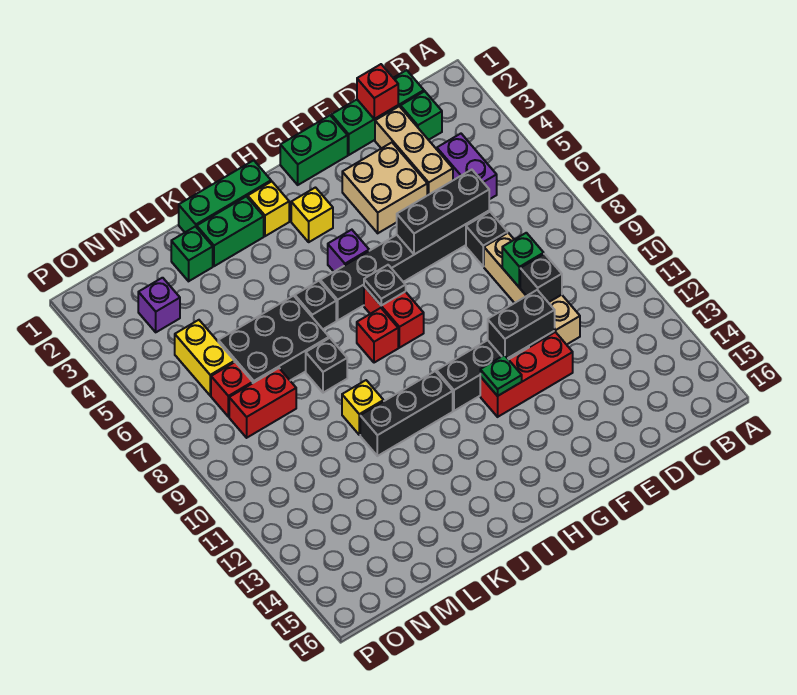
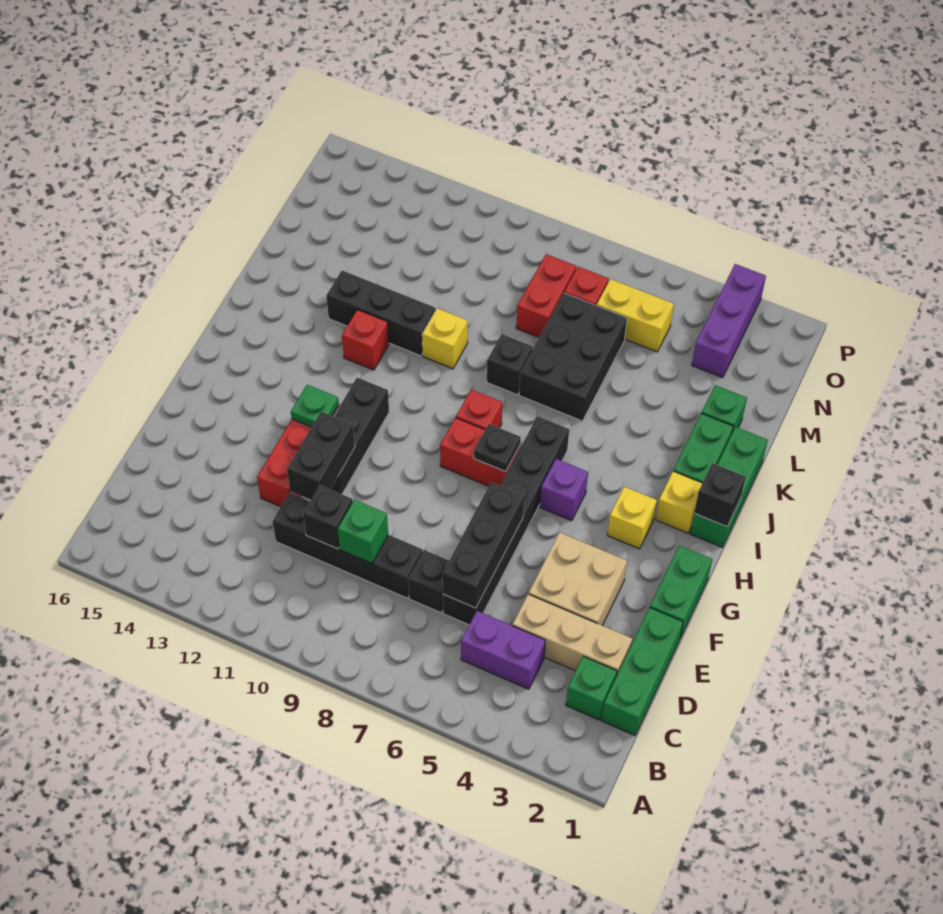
red 1x1 brick [357,64,398,119] -> red 1x1 brick moved to [342,310,389,370]
tan 1x4 brick [484,233,580,345] -> black 1x4 brick [273,493,423,598]
black 1x3 brick [360,371,453,456] -> black 1x3 brick turned to [326,271,435,356]
black 1x1 brick [295,281,336,329] -> black 1x1 brick moved to [694,463,746,527]
purple 1x1 brick [138,278,180,332] -> purple 1x3 brick [692,264,766,378]

